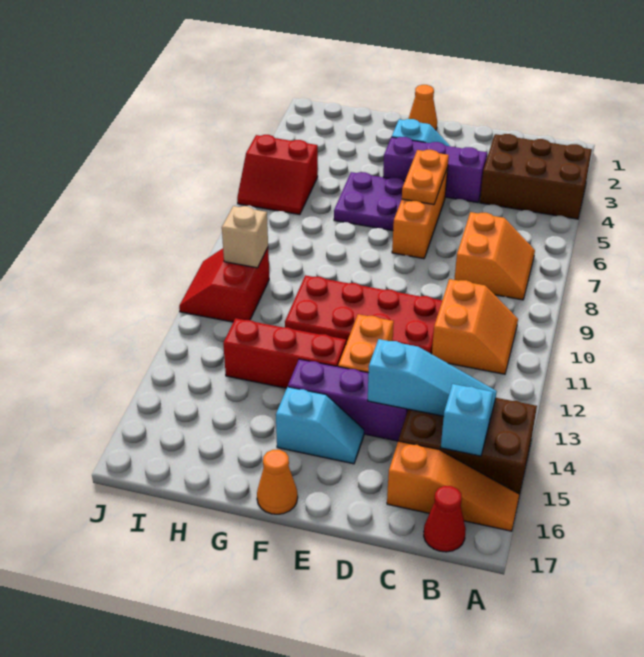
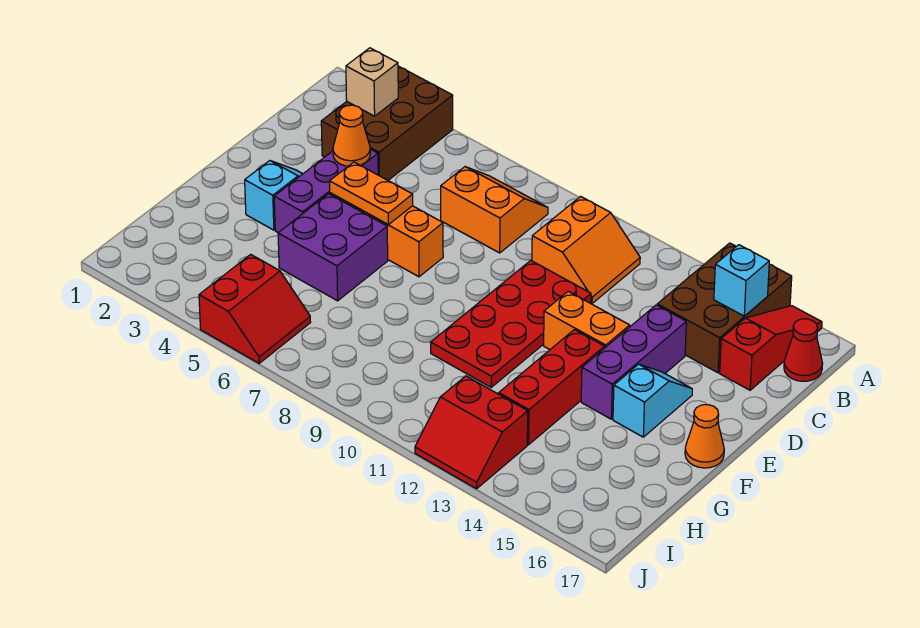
orange 1x3 slope [387,441,519,531] -> red 1x3 slope [720,306,822,390]
orange 2x2 slope [432,279,518,374] -> orange 2x2 slope turned to [532,196,640,304]
cyan 1x3 slope [368,339,497,422] -> none
orange 1x1 cone [409,85,437,130] -> orange 1x1 cone moved to [333,105,370,166]
purple 2x2 plate [334,172,405,231] -> purple 2x2 brick [278,194,388,301]
red 2x2 slope [179,248,269,322] -> red 2x2 slope moved to [415,376,528,489]
tan 1x1 brick [222,206,268,268] -> tan 1x1 brick moved to [346,48,398,116]

